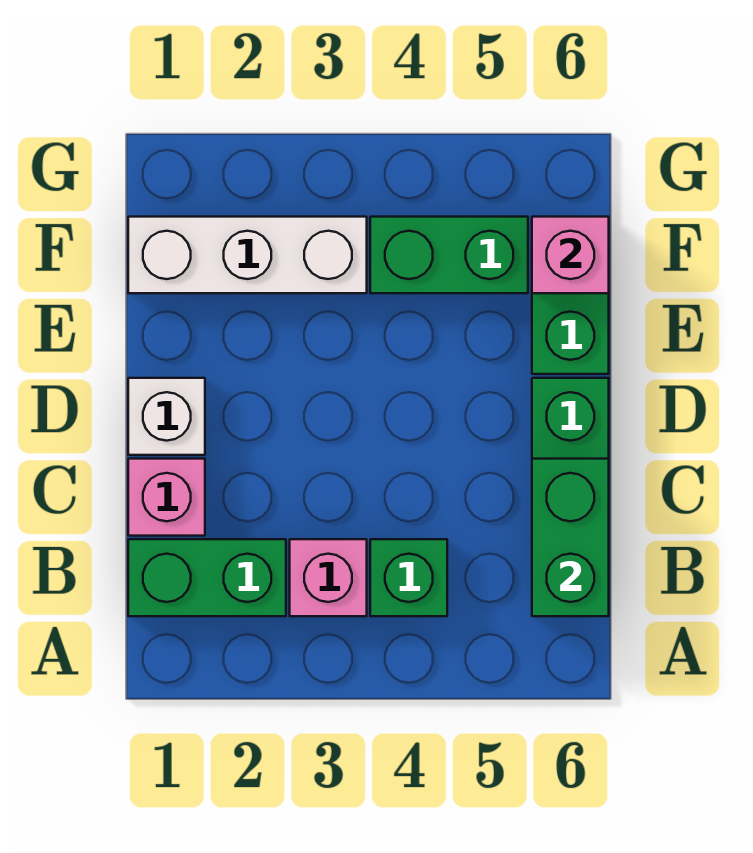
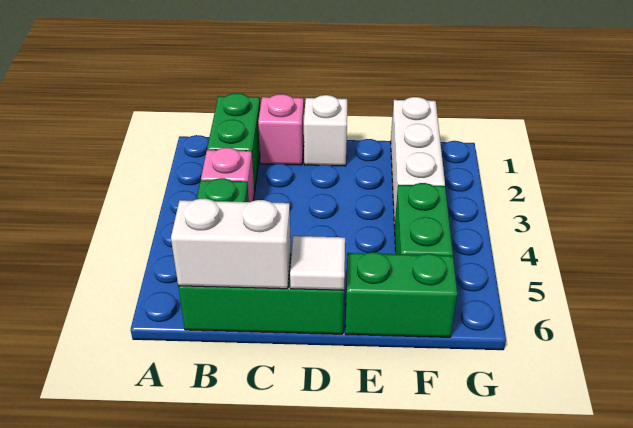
green 1x2 brick [532,459,609,616] -> white 1x2 brick [171,199,291,289]
none -> white 1x1 tile [290,236,345,290]
pink 1x1 brick [532,217,609,293] -> none

